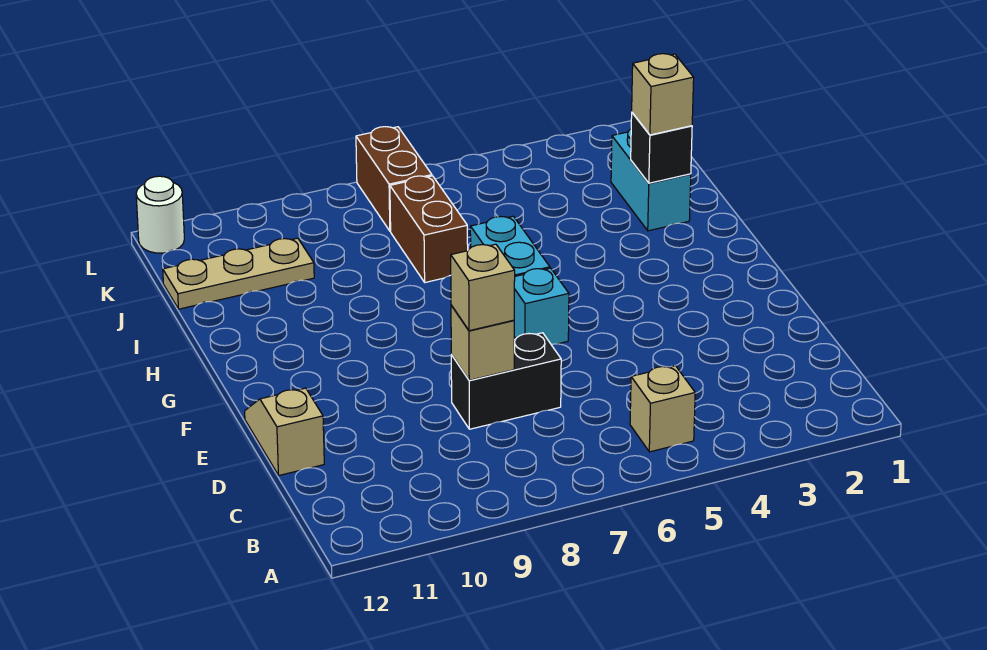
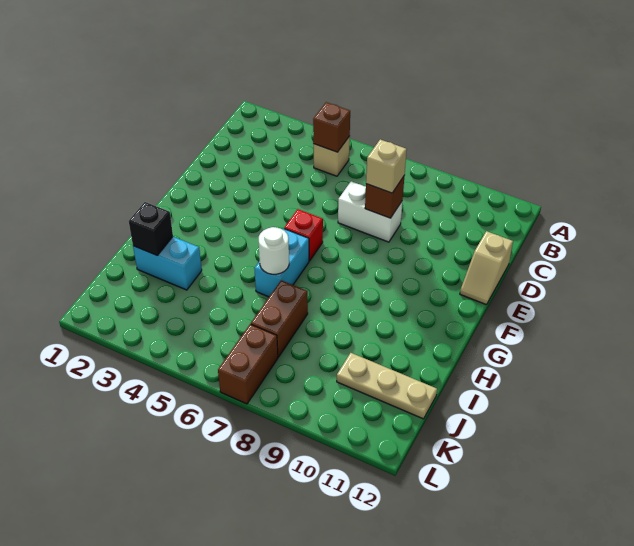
none -> brown 1x1 brick [313,102,350,152]
black 1x2 brick [451,333,561,429] -> white 1x2 brick [338,181,402,242]
tan 1x1 brick [451,305,514,380] -> brown 1x1 brick [365,176,404,218]
cyan 1x1 brick [514,268,569,344] -> red 1x1 brick [284,209,323,261]
cyan 1x2 brick [611,129,691,231] -> cyan 1x2 brick turned to [133,237,202,290]
tan 1x1 brick [632,54,694,135] -> none
white 1x1 round brick [136,176,184,253] -> white 1x1 round brick moved to [259,227,289,274]

